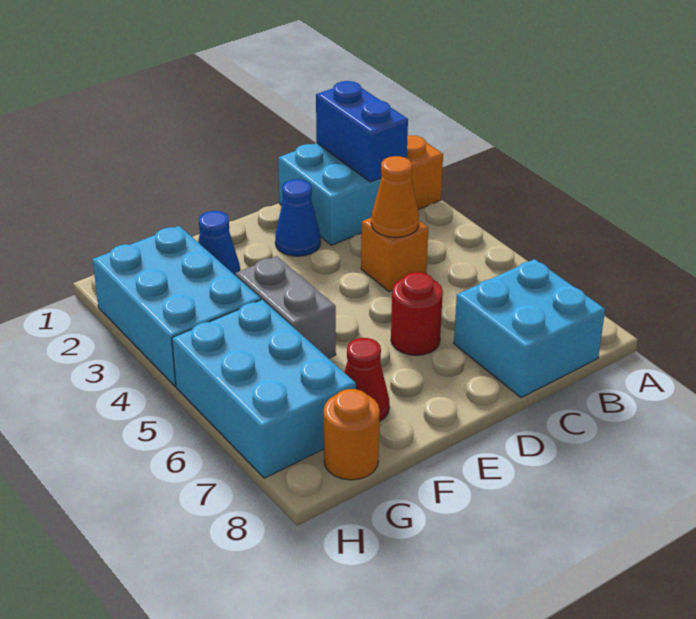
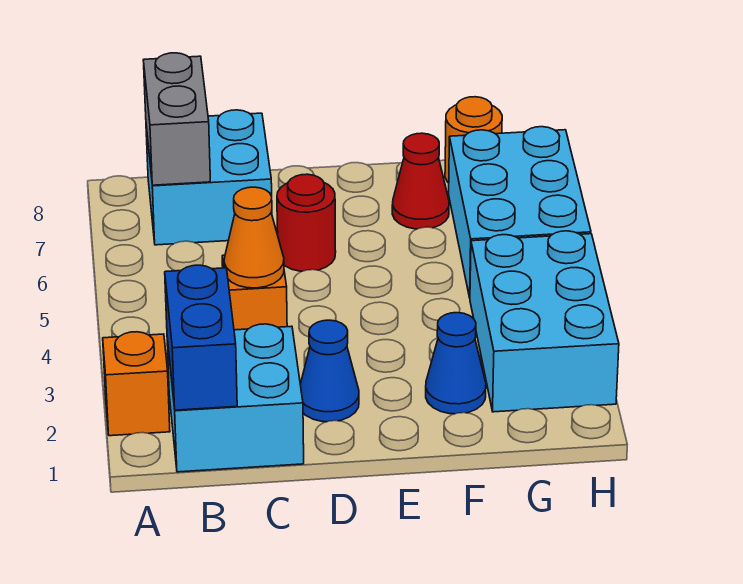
grey 1x2 brick [235,256,336,358] -> grey 1x2 brick moved to [143,53,210,185]

